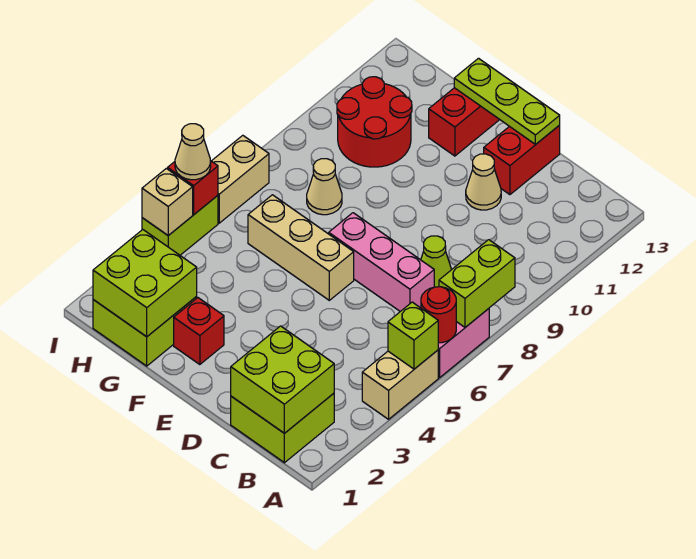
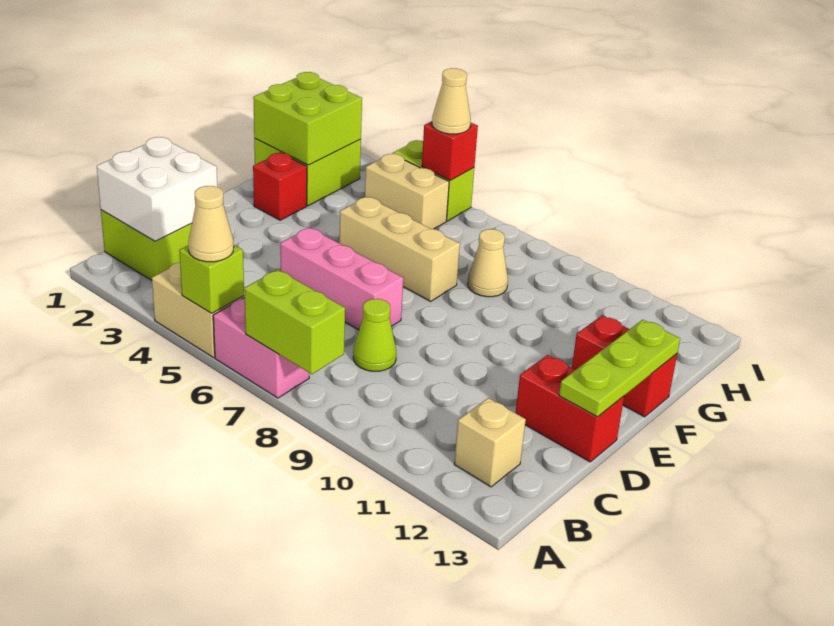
red 1x1 round brick [421,287,456,343] -> none
lime 2x2 brick [231,326,334,433] -> white 2x2 brick [97,137,217,241]
pink 1x3 brick [329,213,434,312] -> pink 1x3 brick turned to [280,228,403,330]
tan 1x1 cone [466,154,501,210] -> tan 1x1 cone moved to [188,186,234,262]
tan 1x3 brick [248,195,354,300] -> tan 1x3 brick turned to [339,197,460,301]
red 2x2 round brick [337,77,412,167] -> none
tan 1x1 brick [142,168,193,236] -> tan 1x1 brick moved to [454,398,526,487]
tan 1x2 brick [212,135,269,223] -> tan 1x2 brick moved to [365,154,449,229]

